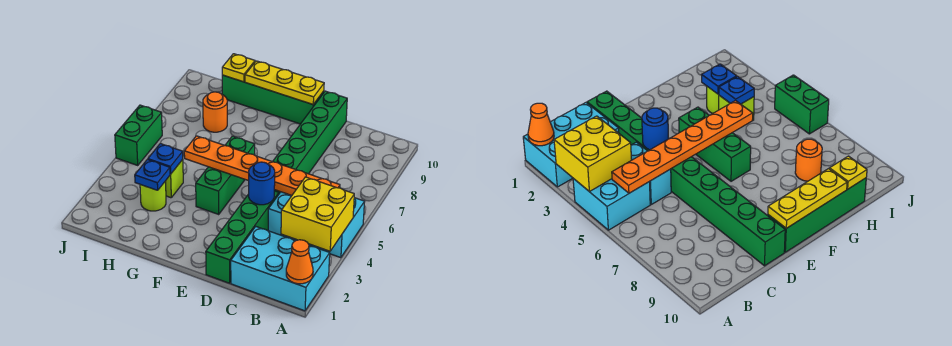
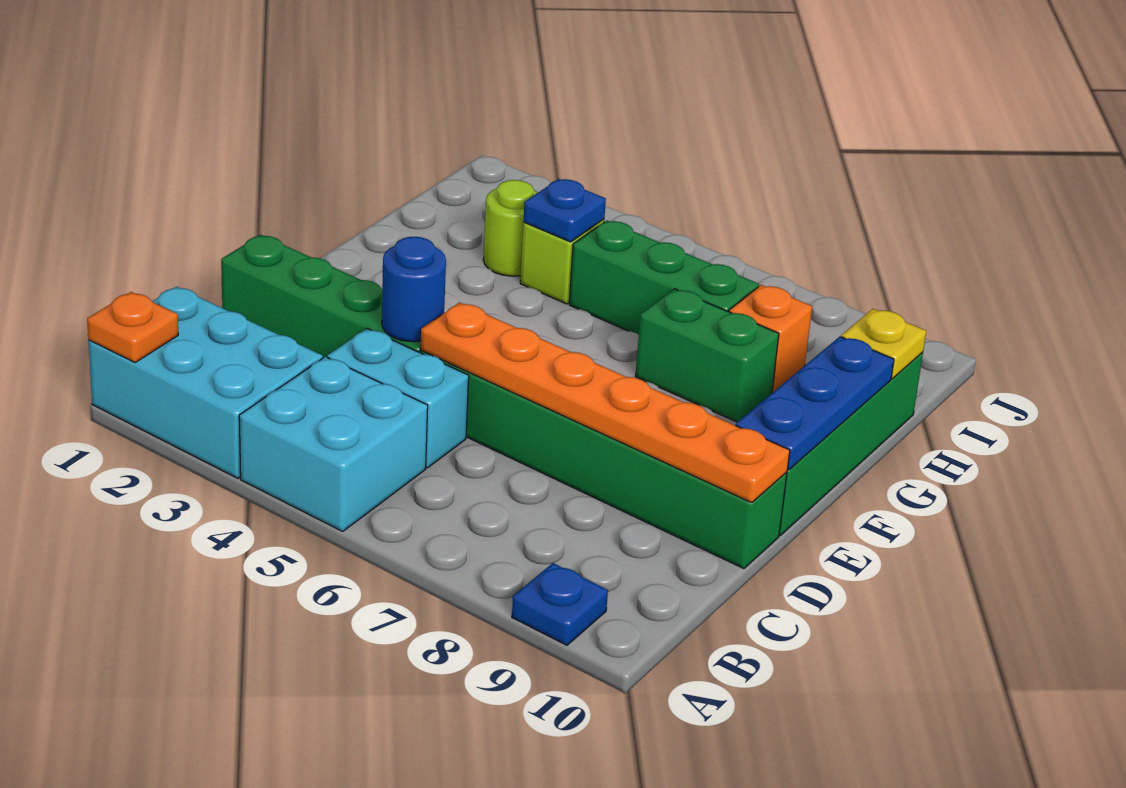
cyan 2x3 brick [231,227,330,311] -> cyan 2x3 brick turned to [88,287,323,478]
orange 1x1 cone [286,240,313,284] -> orange 1x1 plate [87,292,178,362]
yellow 2x2 brick [281,177,354,251] -> none
orange 1x6 plate [184,136,340,195] -> orange 1x6 plate turned to [421,302,790,503]
yellow 1x3 plate [245,61,324,104] -> blue 1x3 plate [736,337,894,470]
green 1x3 brick [196,136,255,214] -> green 1x3 brick moved to [569,221,759,335]
blue 1x1 plate [135,160,170,190] -> blue 1x1 plate moved to [512,563,608,645]
orange 1x1 round brick [203,92,227,132] -> orange 1x1 brick [729,285,812,393]
green 1x2 brick [115,105,162,165] -> green 1x2 brick moved to [635,289,779,422]

